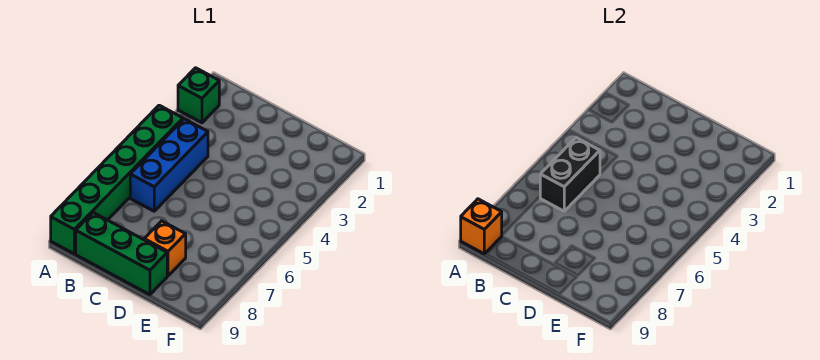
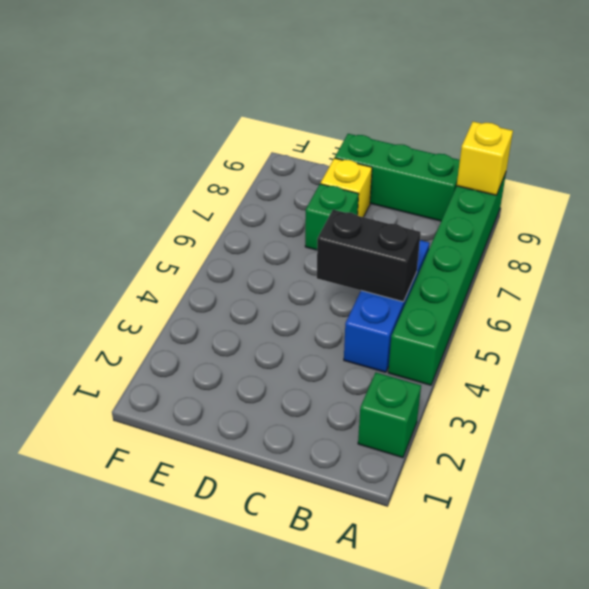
orange 1x1 brick [461,199,502,254] -> yellow 1x1 brick [457,122,513,195]
black 1x2 brick [540,138,600,211] -> black 1x2 brick turned to [317,210,421,302]
none -> green 1x1 brick [305,184,359,250]
orange 1x1 brick [144,221,186,276] -> yellow 1x1 brick [321,158,372,217]

